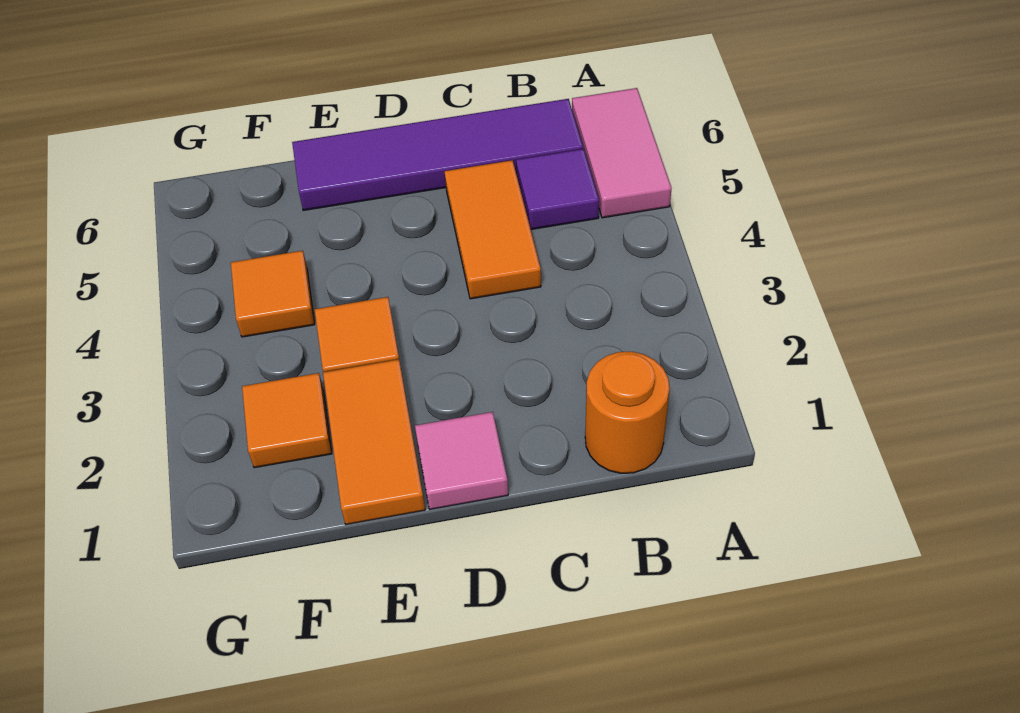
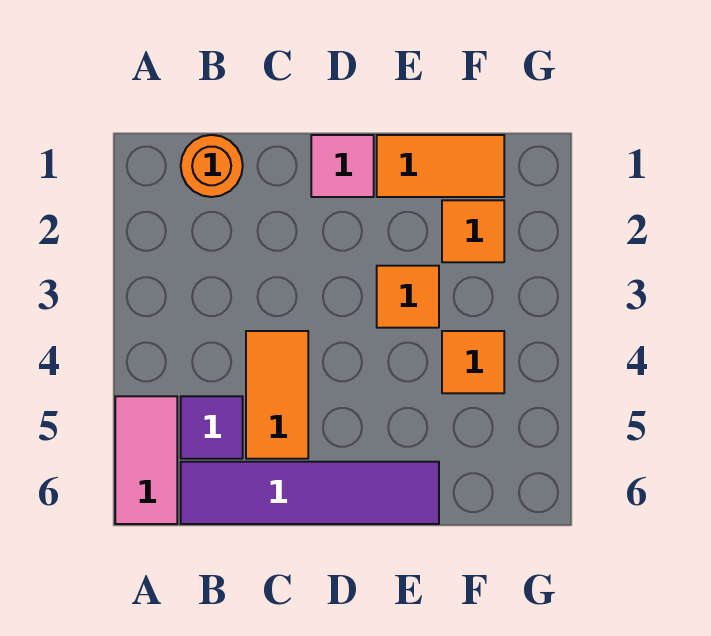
orange 1x2 tile [323,359,425,525] -> orange 1x2 tile turned to [377,135,504,197]

